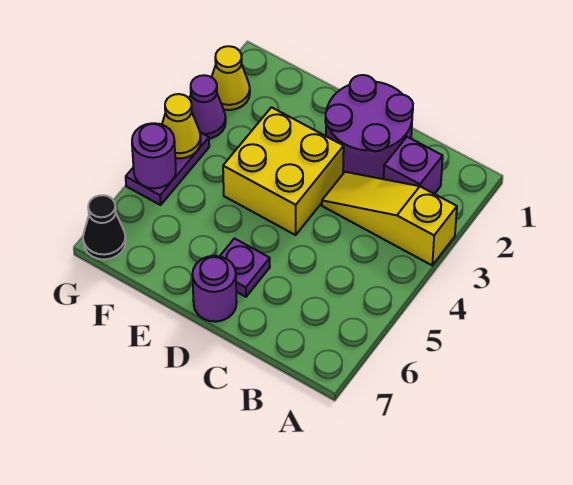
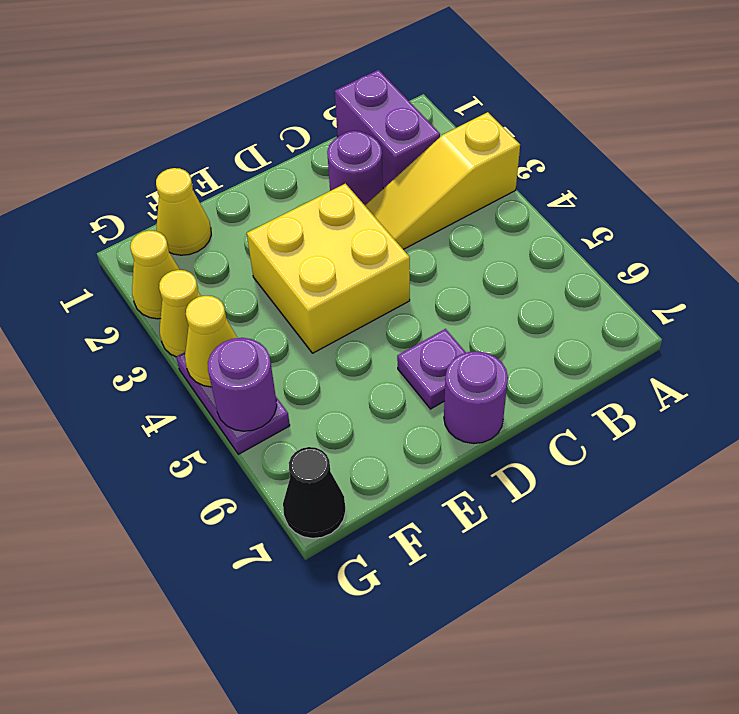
purple 1x1 brick [384,137,443,194] -> purple 1x2 brick [335,70,440,189]
purple 2x2 round brick [325,75,413,179] -> purple 1x1 round brick [327,131,383,205]
none -> yellow 1x1 cone [156,168,211,255]
purple 1x1 cone [190,75,226,139] -> yellow 1x1 cone [159,270,201,357]

